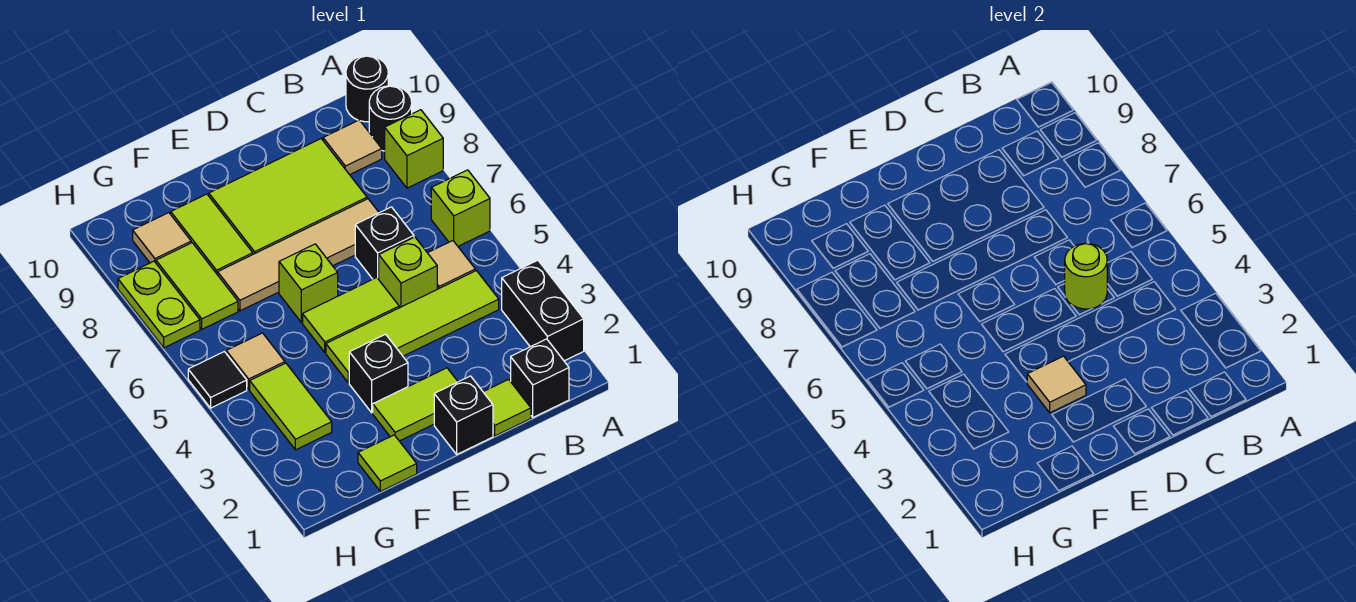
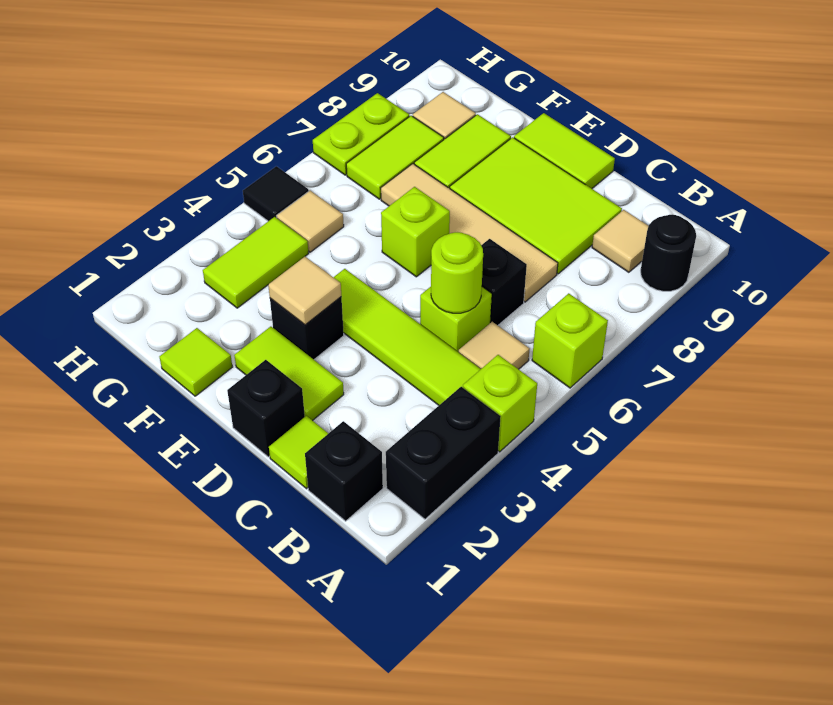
lime 1x1 brick [385,110,443,188] -> lime 1x1 brick moved to [463,355,537,452]
black 1x1 round brick [346,56,388,122] -> none
lime 1x2 tile [303,278,399,352] -> lime 1x2 tile moved to [514,113,615,189]

